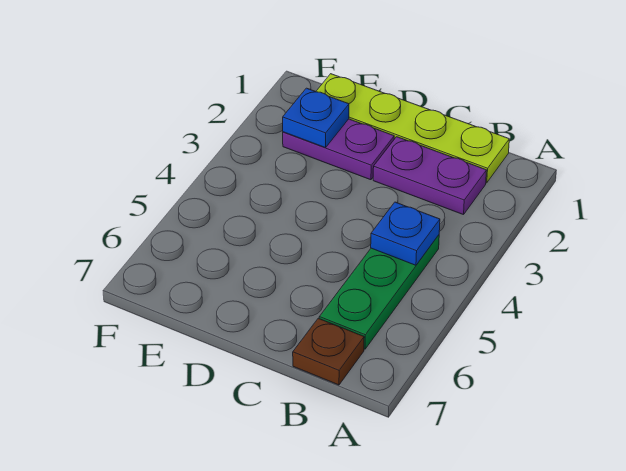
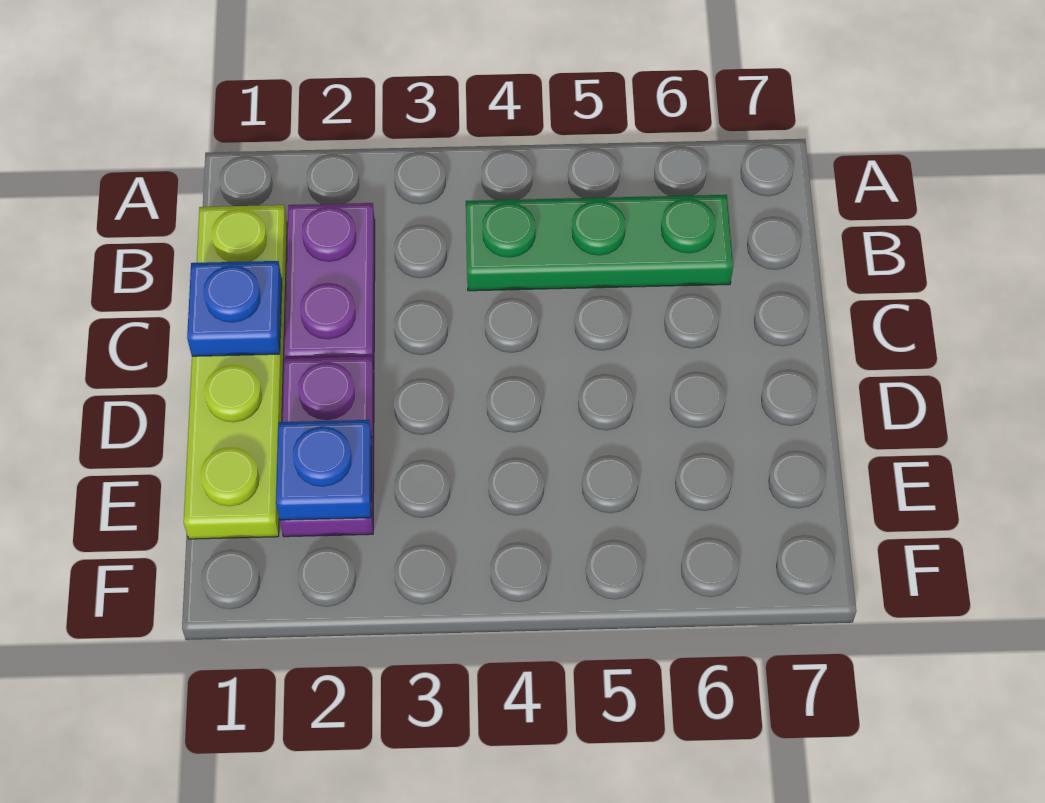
blue 1x1 plate [371,202,440,265] -> blue 1x1 plate moved to [187,261,282,356]
brown 1x1 plate [293,318,364,385] -> none

